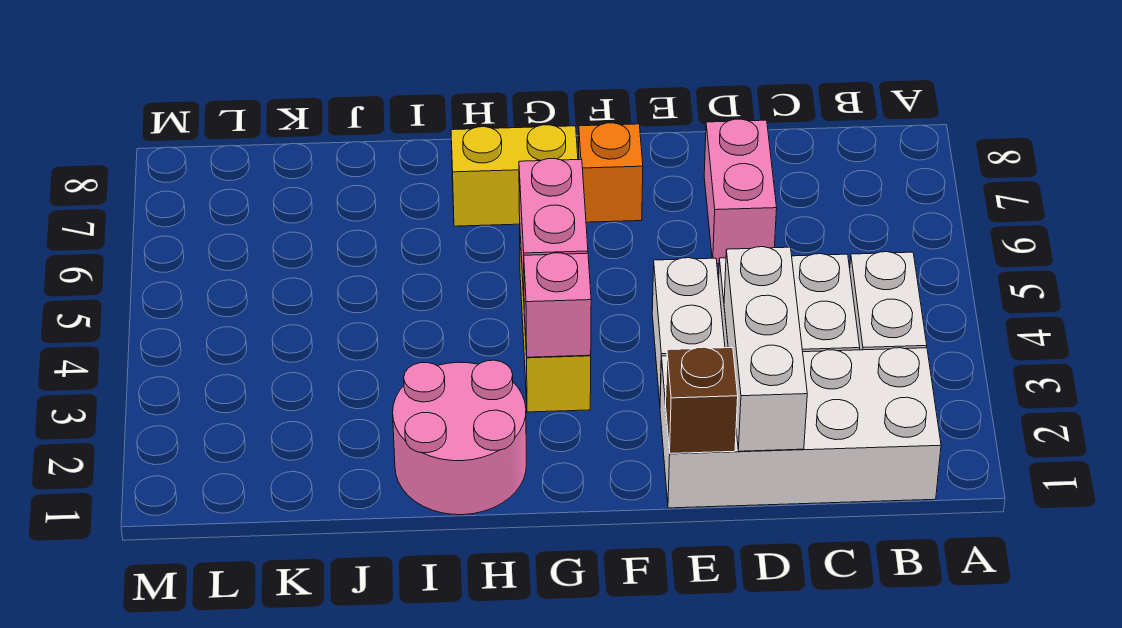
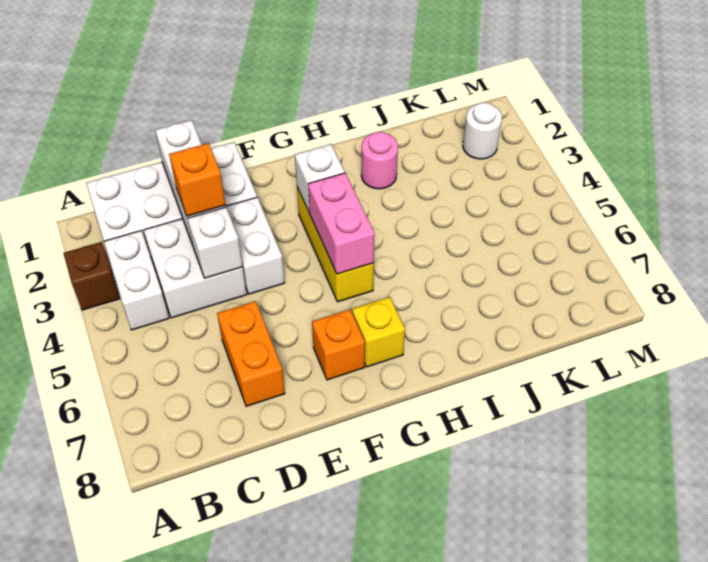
none -> orange 1x1 brick [169,143,226,216]
none -> white 1x1 brick [187,207,243,278]
pink 1x2 brick [704,119,777,264] -> orange 1x2 brick [217,301,285,406]
brown 1x1 brick [666,347,738,454] -> brown 1x1 brick moved to [63,242,120,310]
pink 1x1 brick [524,253,591,357] -> white 1x1 brick [295,144,345,213]
yellow 1x2 brick [451,125,578,226] -> yellow 1x1 brick [352,297,405,367]
pink 2x2 round brick [393,360,526,515] -> pink 1x1 round brick [361,132,398,189]
none -> white 1x1 round brick [463,103,502,159]

